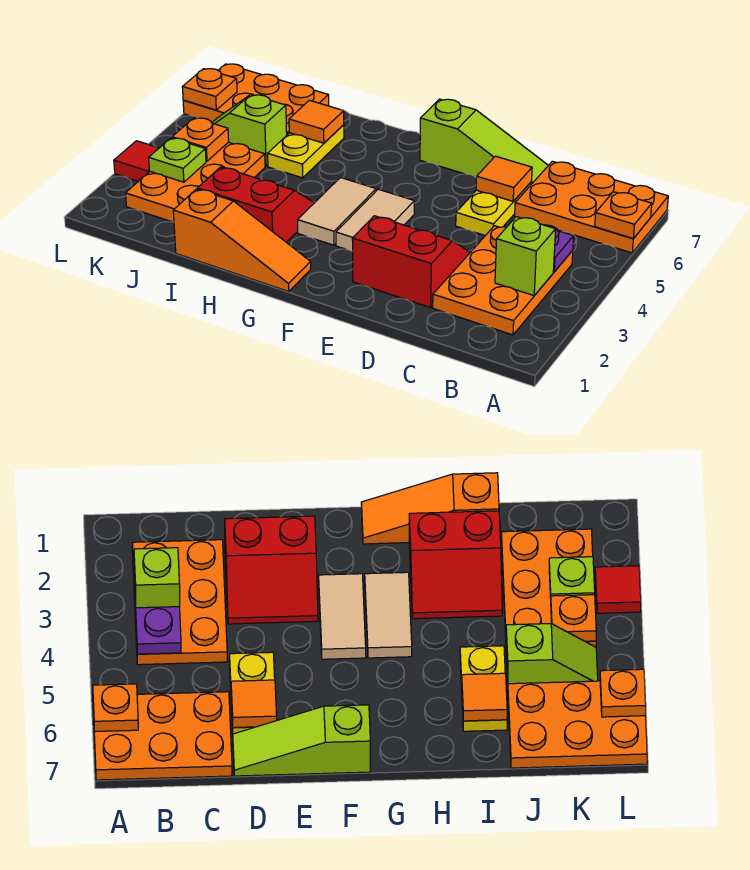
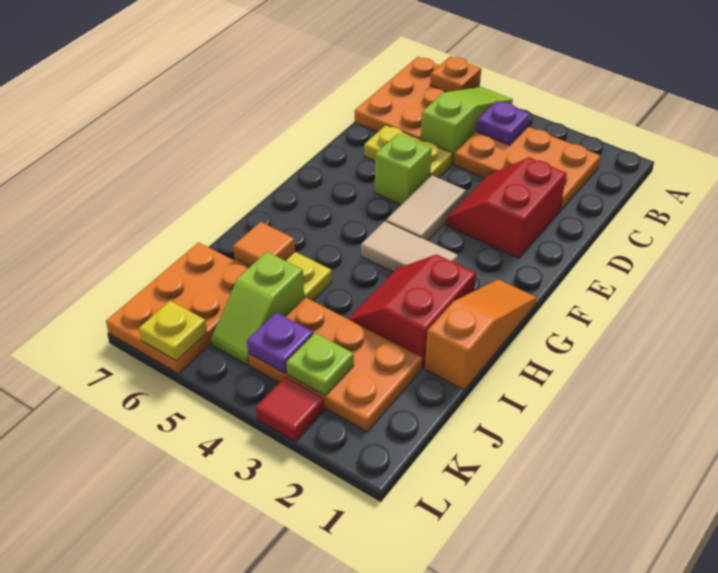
lime 1x1 brick [495,217,556,296] -> lime 1x1 brick moved to [375,134,432,205]
orange 1x1 tile [476,156,532,201] -> none
lime 1x3 slope [420,99,548,183] -> lime 1x3 slope moved to [421,87,513,164]
tan 1x2 tile [336,189,414,251] -> tan 1x2 tile turned to [386,175,466,241]
orange 1x1 plate [172,118,229,161] -> purple 1x1 plate [247,312,313,373]
orange 1x1 plate [183,69,237,110] -> yellow 1x1 plate [139,301,207,361]

